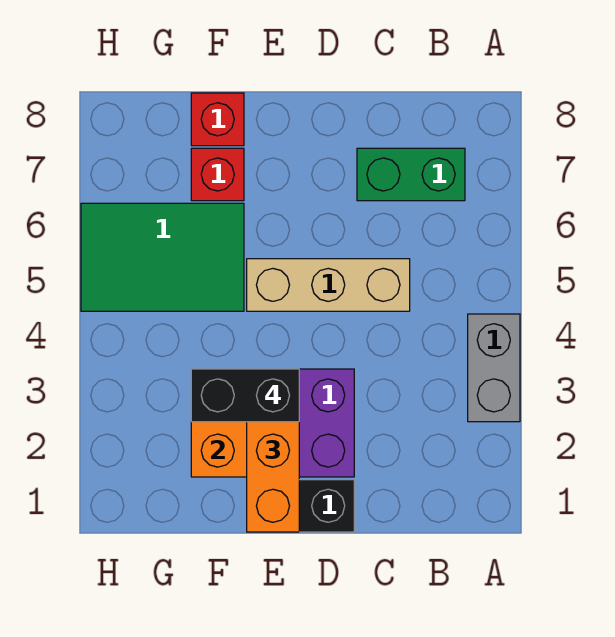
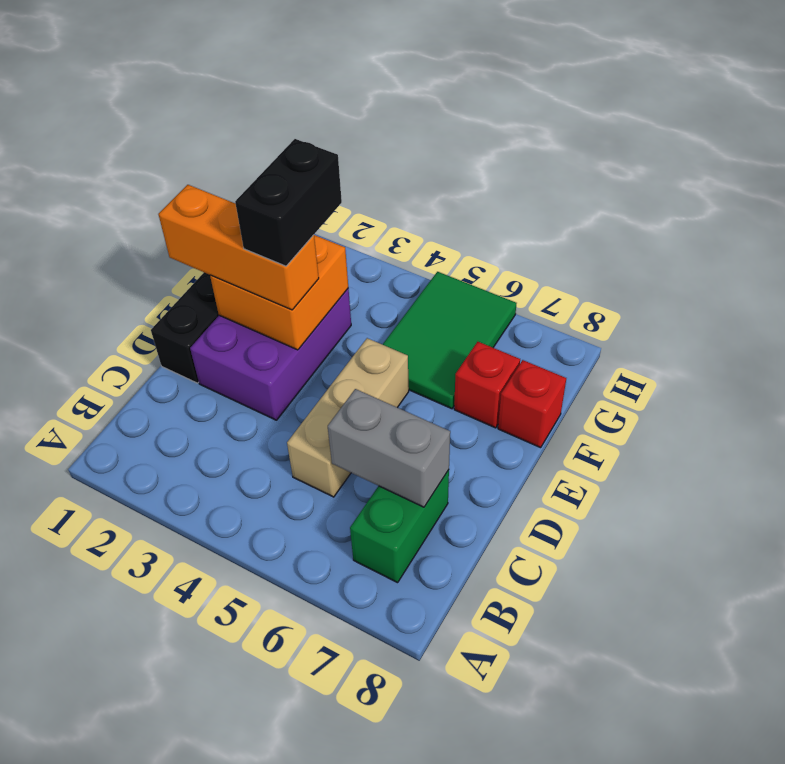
grey 1x2 brick [468,314,520,422] -> grey 1x2 brick moved to [328,389,450,507]

